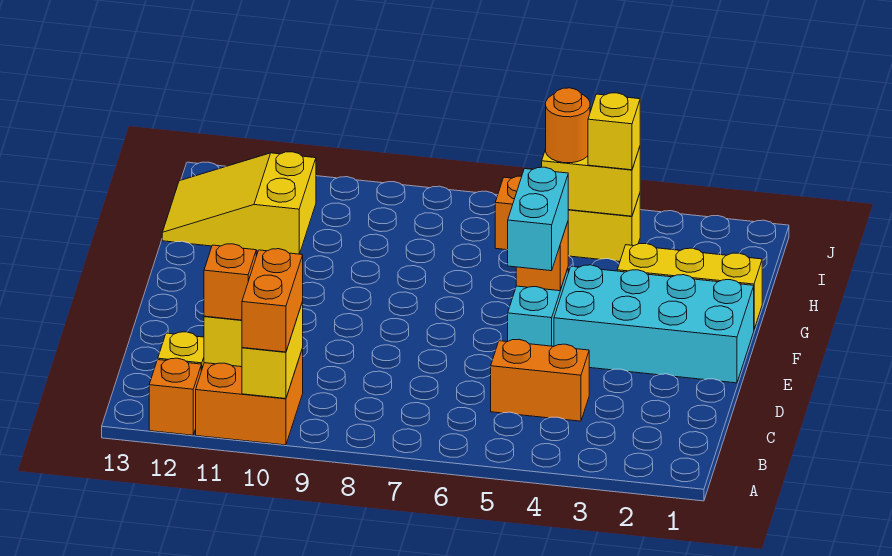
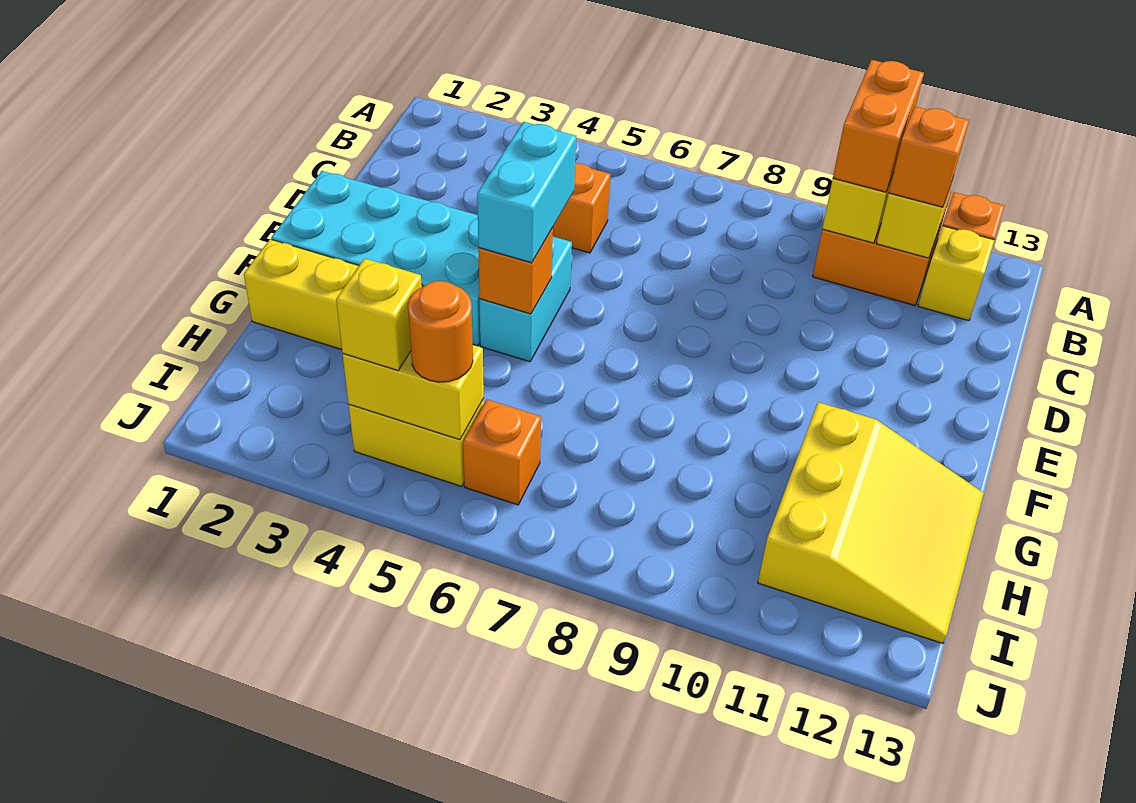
yellow 2x3 slope [162,152,316,254] -> yellow 3x3 slope [758,402,984,643]

